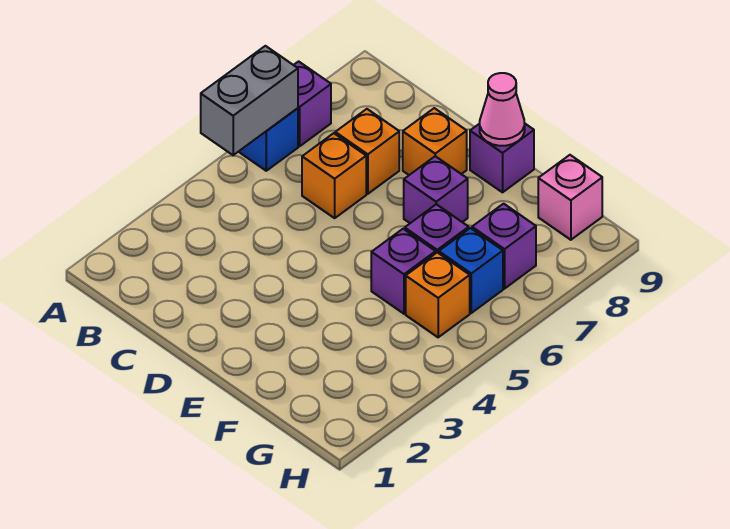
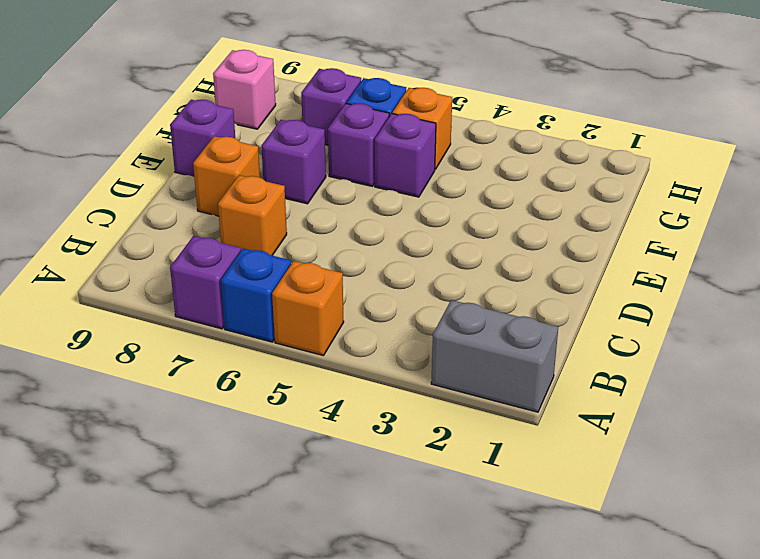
grey 1x2 brick [201,46,298,155] -> grey 1x2 brick moved to [431,300,558,412]
orange 1x1 brick [302,133,366,218] -> orange 1x1 brick moved to [272,261,344,356]
pink 1x1 cone [480,73,525,146] -> none

